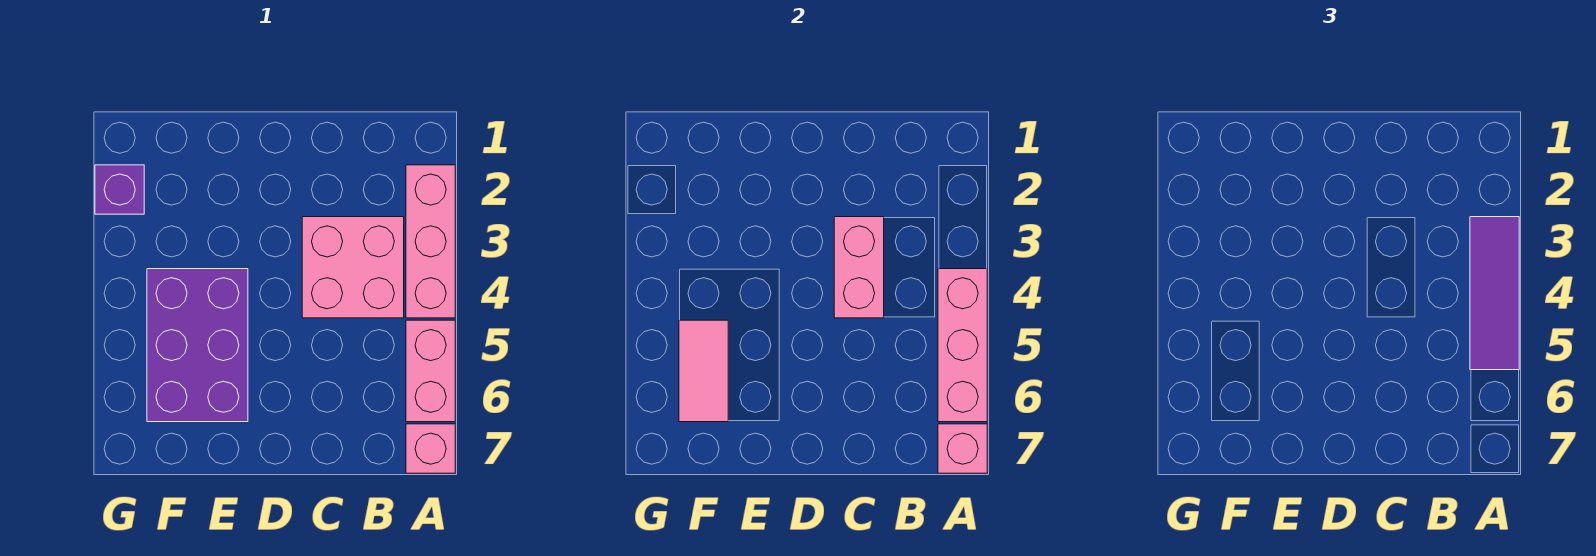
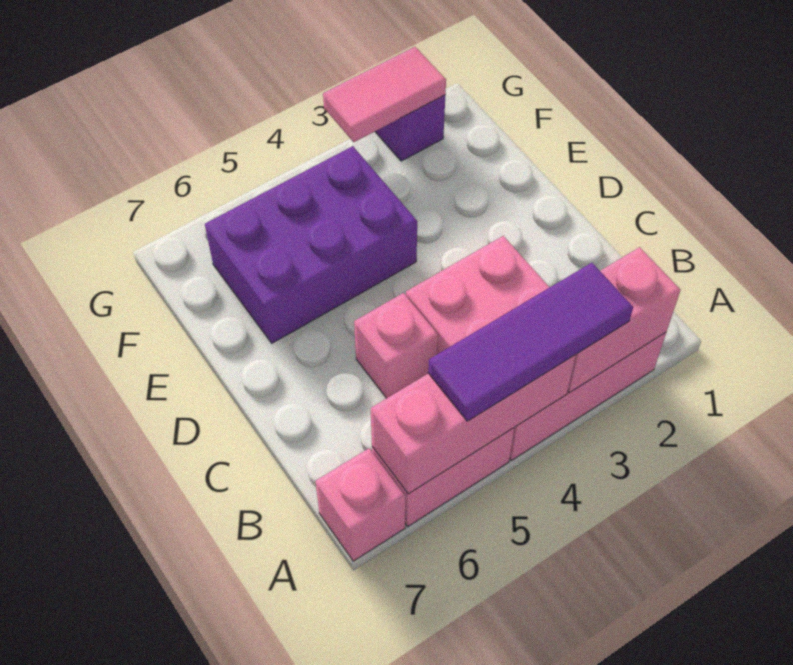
pink 1x1 brick [938,424,987,473] -> pink 1x1 brick moved to [354,293,438,398]
pink 1x2 brick [834,217,884,318] -> pink 1x2 brick moved to [568,247,681,393]
pink 1x2 tile [679,320,728,422] -> pink 1x2 tile moved to [323,47,446,142]

